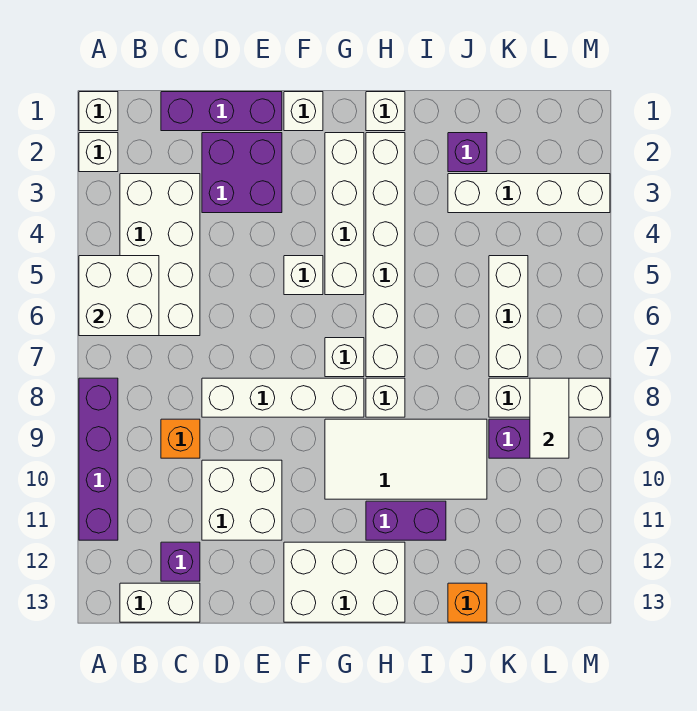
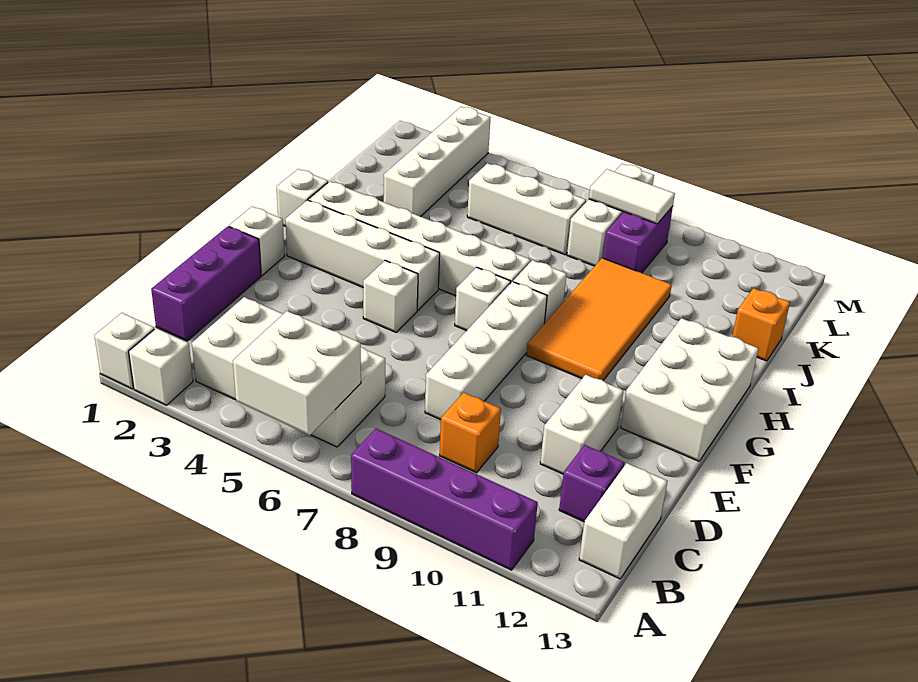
purple 2x2 brick [202,133,282,213] -> none
white 2x2 brick [202,460,282,540] -> white 1x2 brick [540,375,623,474]
white 2x4 tile [325,419,487,499] -> orange 2x4 tile [526,258,672,380]
purple 1x2 brick [366,501,446,540] -> none
purple 1x1 brick [448,133,487,172] -> none

